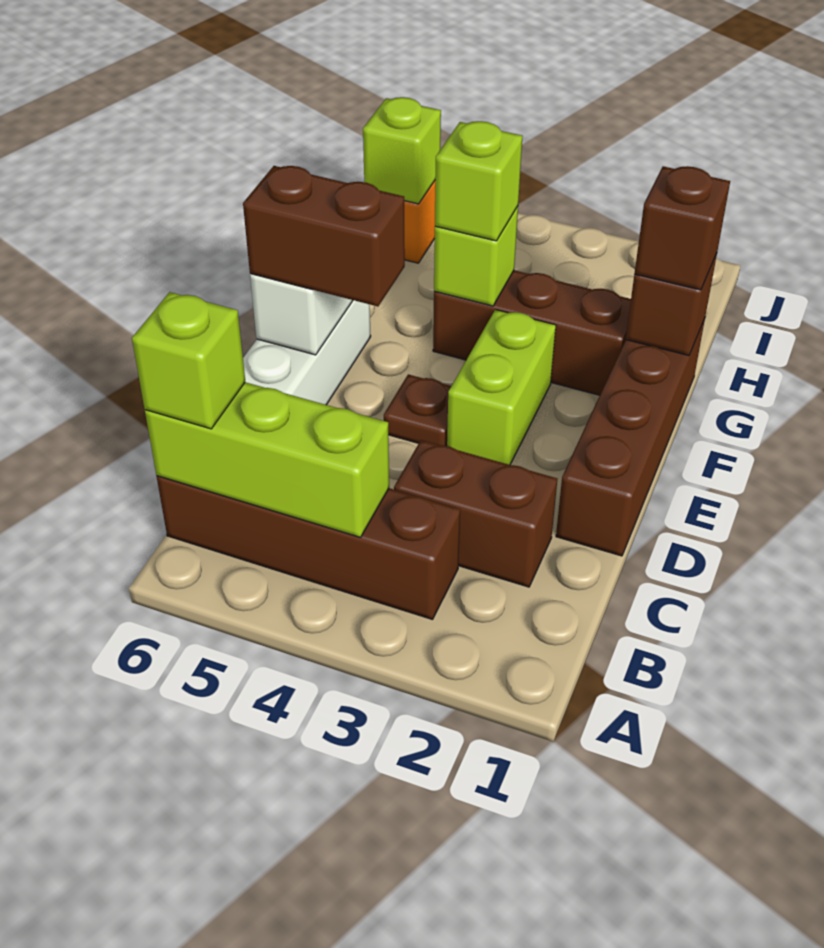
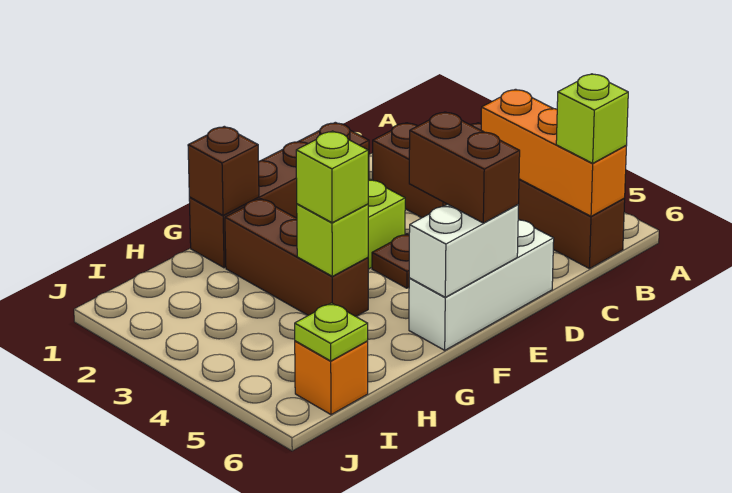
lime 1x3 brick [145,382,389,537] -> orange 1x3 brick [481,89,626,216]
brown 1x1 brick [634,166,730,290] -> none
lime 1x1 brick [363,97,441,204] -> lime 1x1 plate [295,303,368,361]

